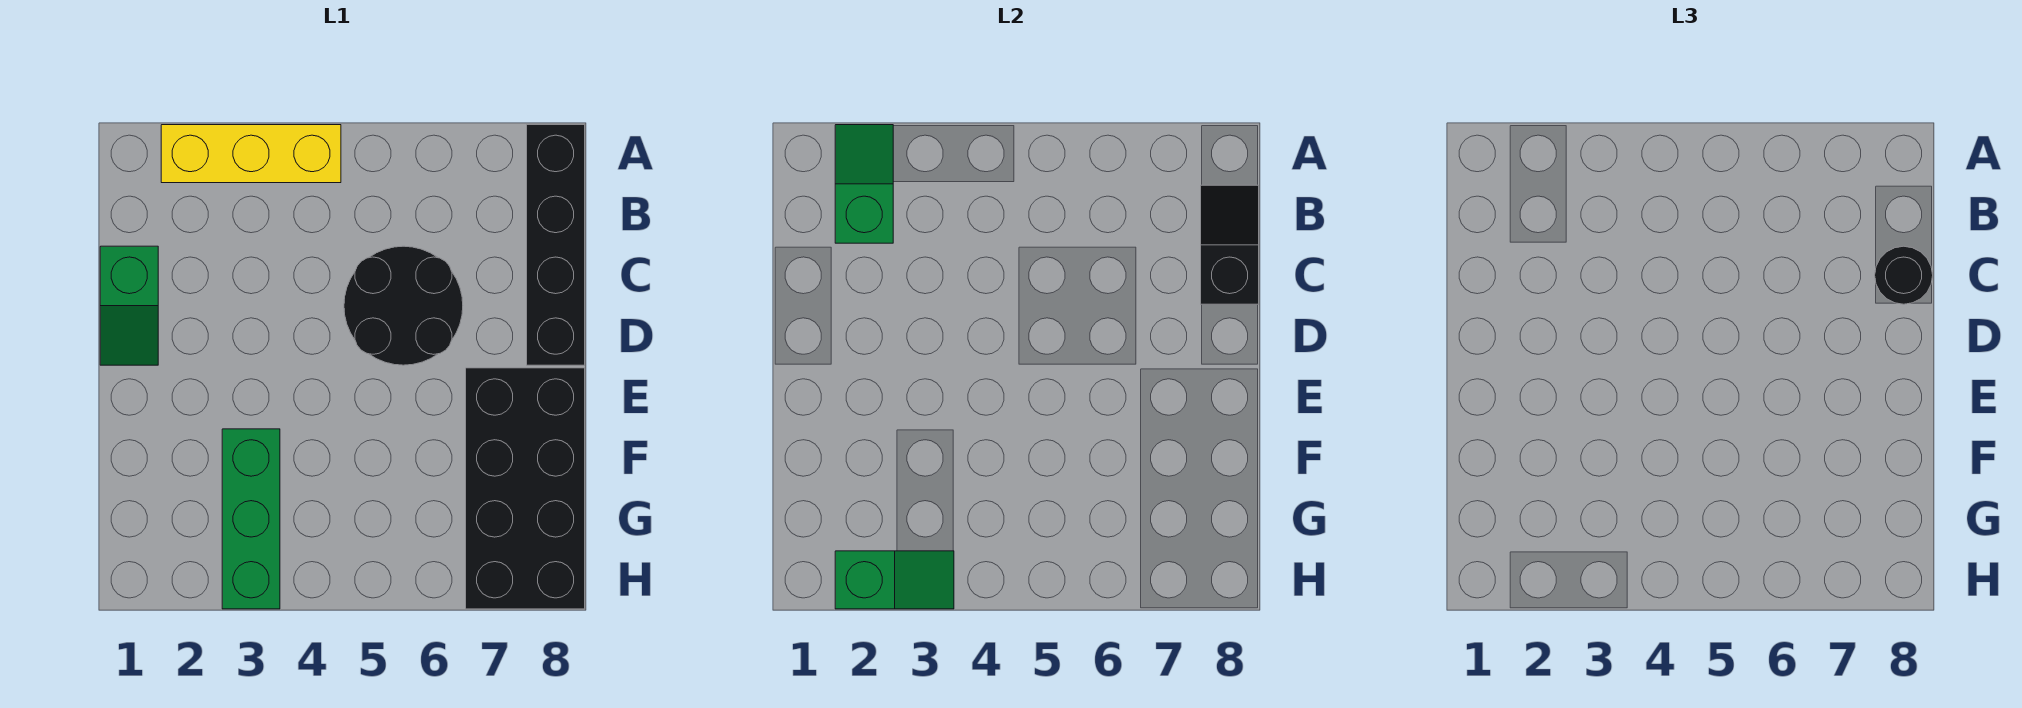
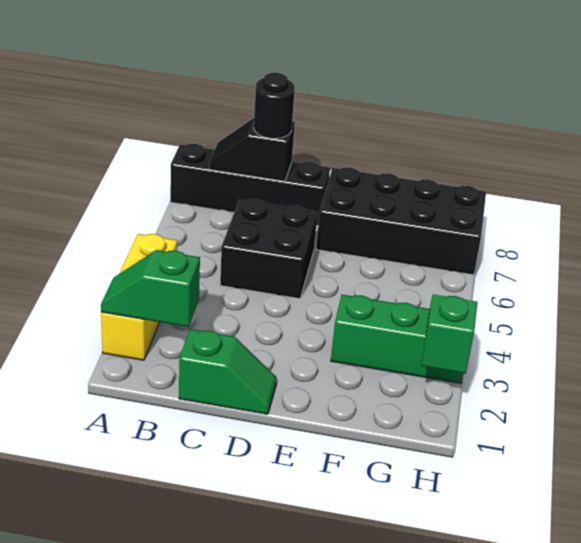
black 2x2 round brick [344,246,463,365] -> black 2x2 brick [220,199,317,299]

